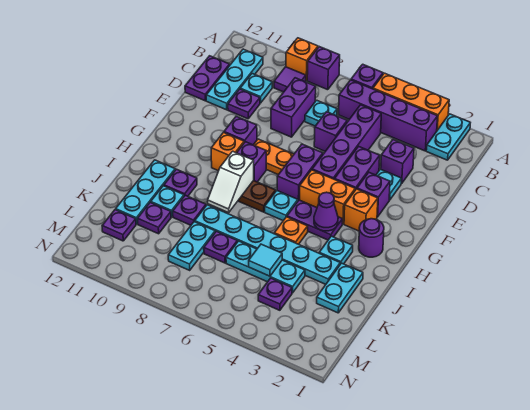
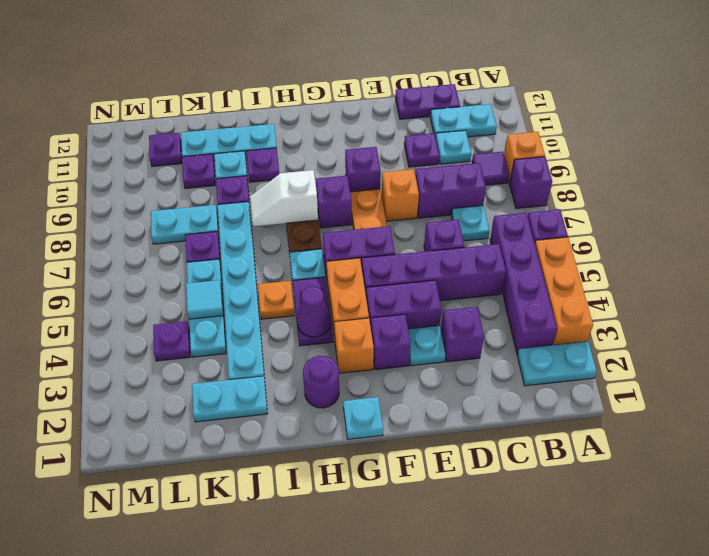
cyan 1x3 plate [206,49,263,110] -> cyan 1x2 plate [430,104,497,137]
orange 1x1 brick [211,133,244,171] -> orange 1x1 brick moved to [382,169,419,221]
cyan 1x1 plate [319,236,353,264] -> cyan 1x1 plate moved to [343,397,383,439]

